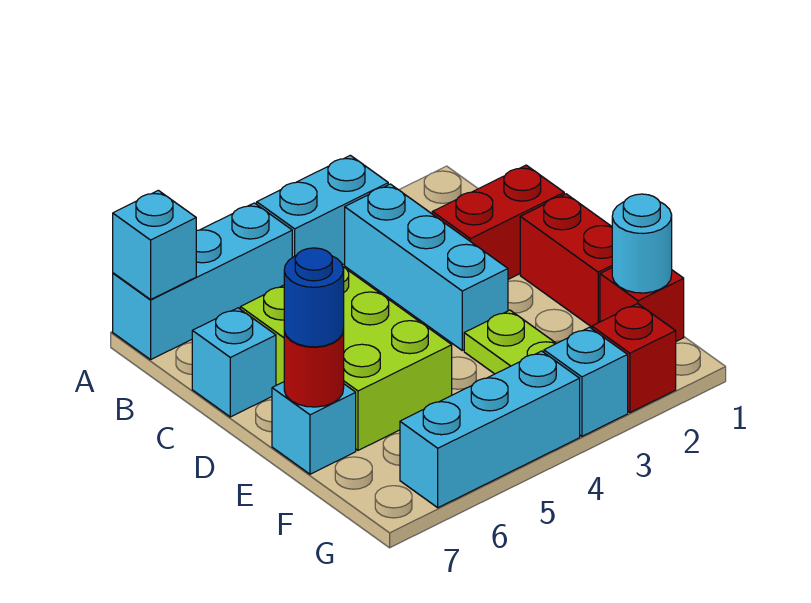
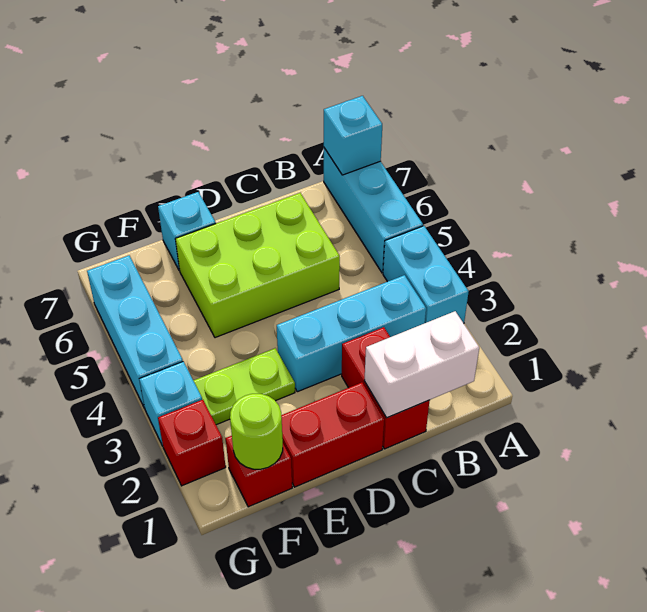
none -> white 1x2 brick [364,311,479,418]
cyan 1x1 brick [192,308,276,417] -> none
red 1x1 round brick [284,330,344,407] -> none
blue 1x1 round brick [284,248,344,347] -> none
cyan 1x1 round brick [612,194,672,293] -> lime 1x1 round brick [230,394,283,469]

